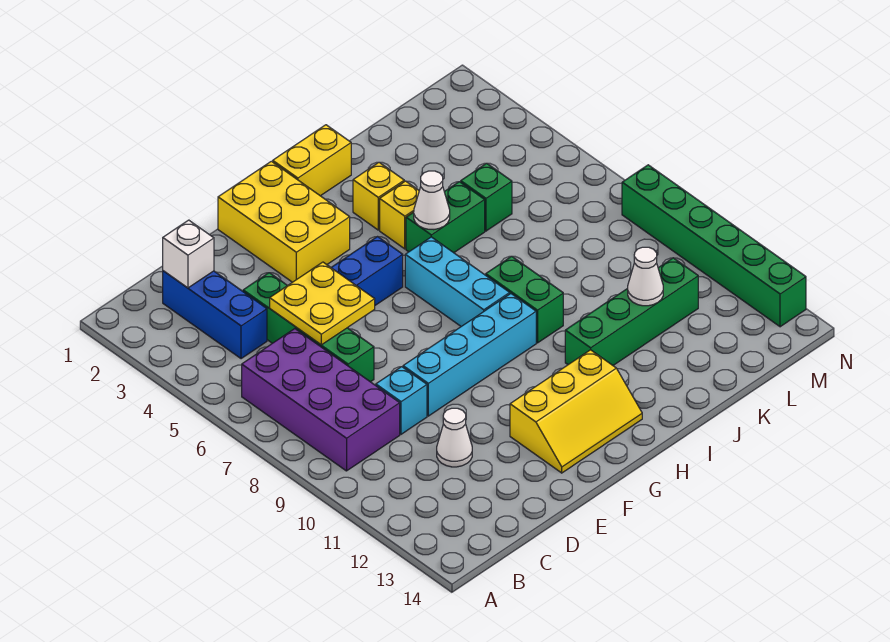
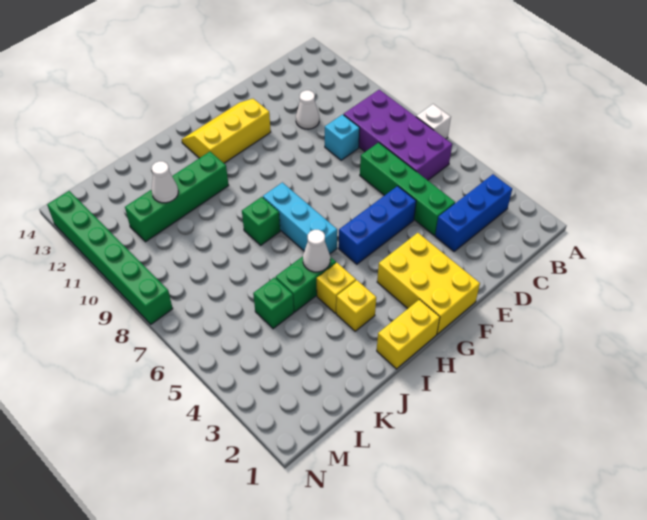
blue 1x3 brick [163,271,267,359] -> blue 1x3 brick turned to [435,174,512,252]
white 1x1 brick [163,220,214,288] -> white 1x1 brick moved to [416,104,451,139]
yellow 2x2 plate [270,262,375,345] -> none
cyan 1x4 brick [403,294,536,416] -> none
green 1x2 brick [486,256,563,343] -> green 1x1 brick [242,197,280,245]

